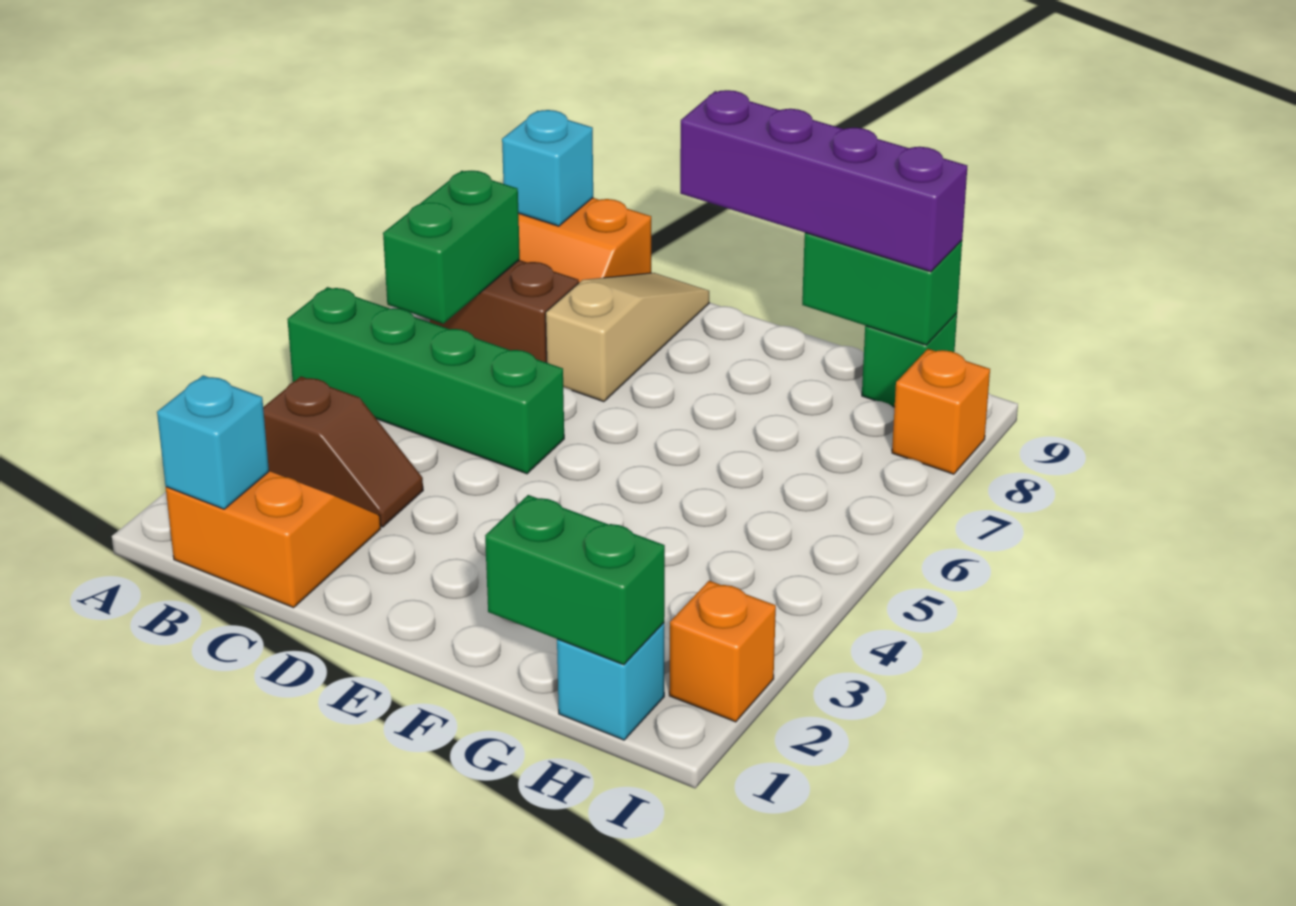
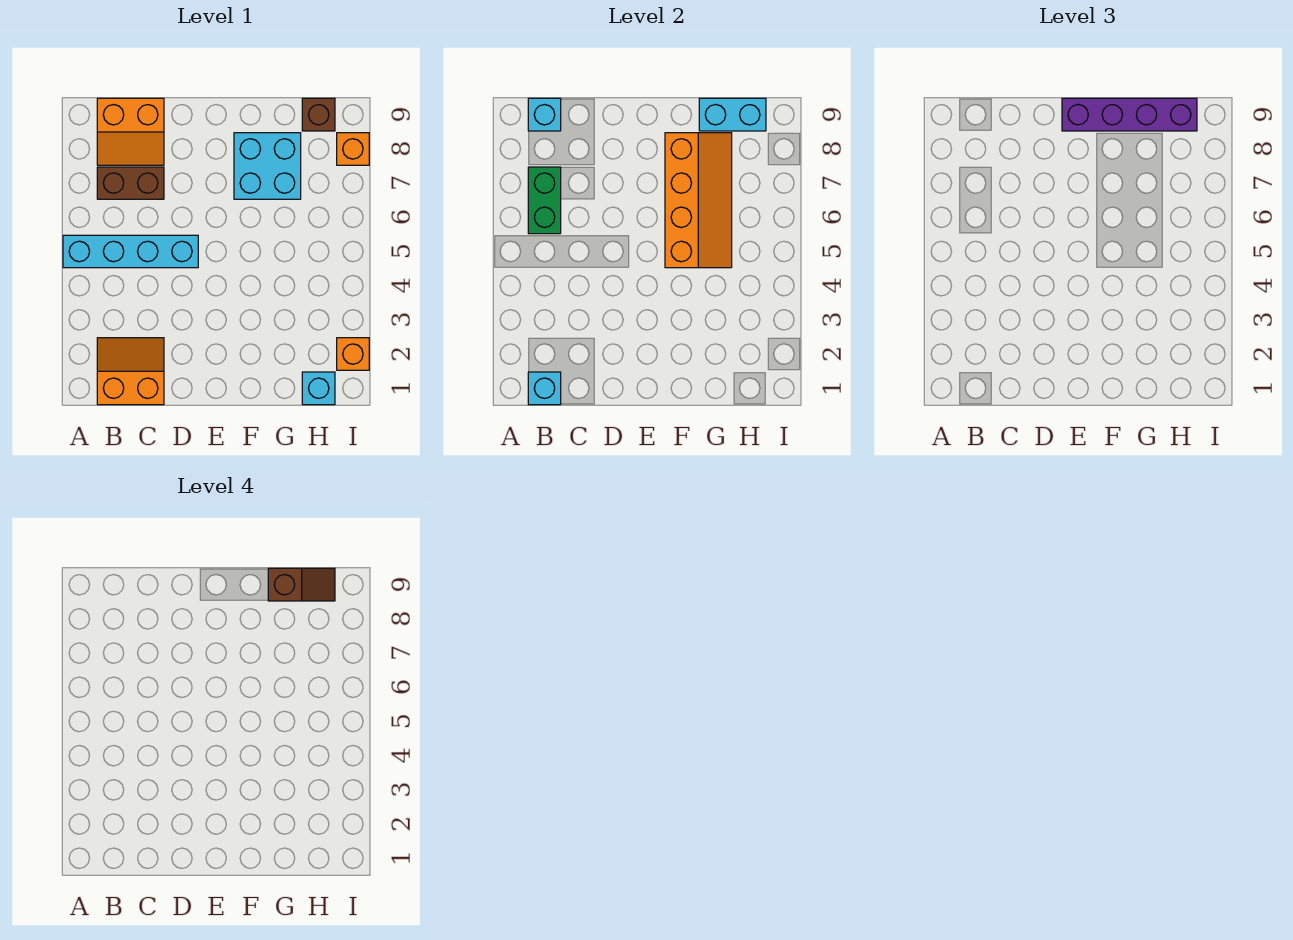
green 1x4 brick [287,287,564,474] -> cyan 1x4 brick [63,235,198,268]
brown 1x2 slope [263,377,423,527] -> brown 1x2 slope moved to [268,568,335,601]
tan 1x3 slope [546,273,709,402] -> none
none -> orange 2x4 slope [665,133,732,268]
none -> cyan 2x2 brick [234,133,301,199]
green 1x2 brick [485,495,665,665] -> none
green 1x2 brick [802,233,962,345] -> cyan 1x2 brick [699,98,766,131]
green 1x1 brick [862,313,957,407] -> brown 1x1 brick [302,98,335,131]

